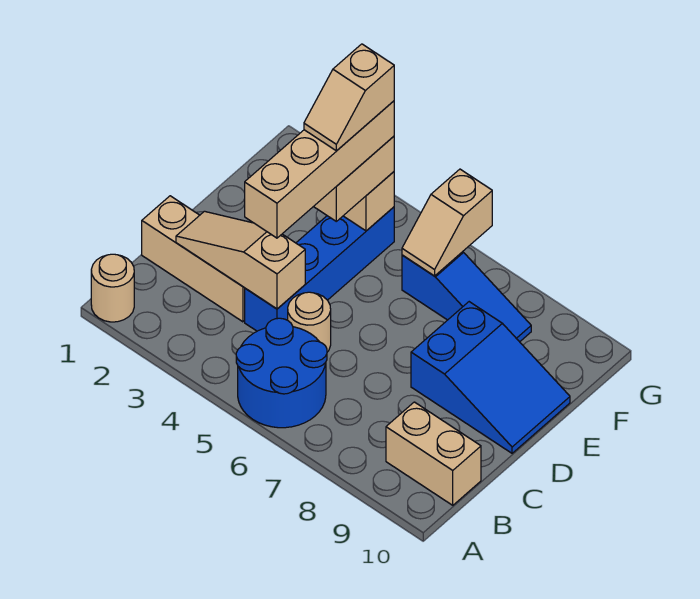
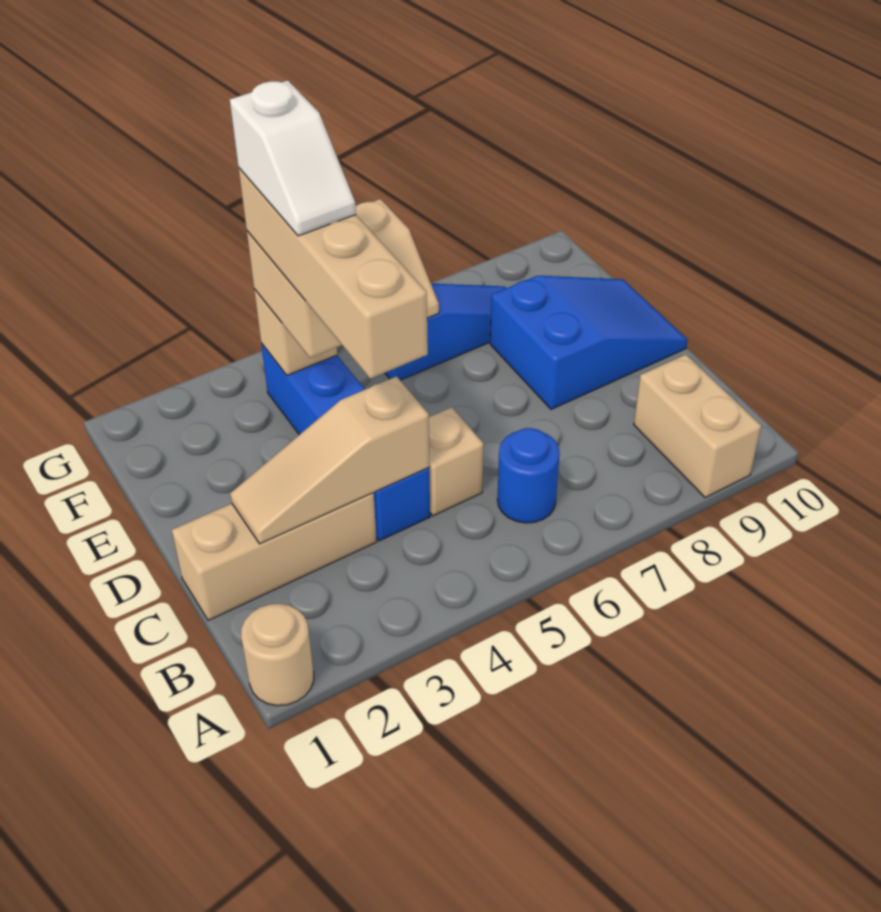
blue 2x2 round brick [236,318,327,428] -> blue 1x1 round brick [498,428,560,523]
tan 1x2 brick [386,402,481,505] -> tan 1x2 brick turned to [634,355,761,498]
tan 1x1 round brick [288,292,331,352] -> tan 1x1 brick [429,407,484,516]
tan 1x2 slope [304,44,394,151] -> white 1x2 slope [230,80,356,236]

